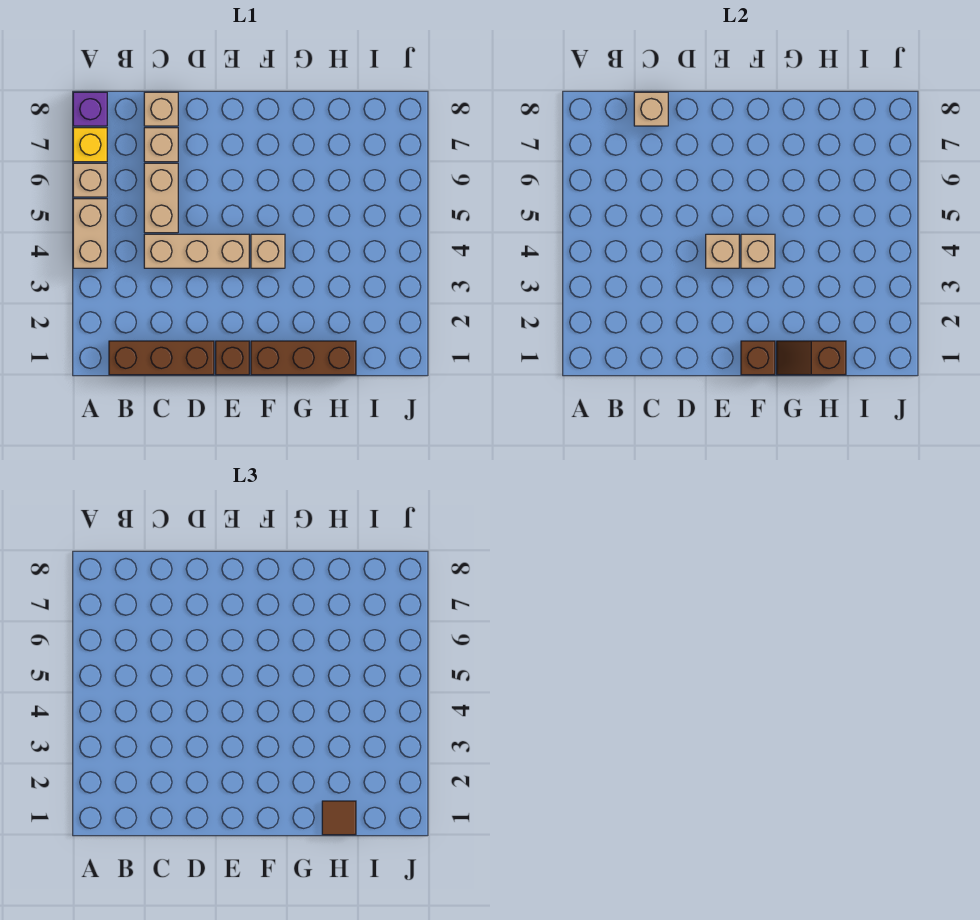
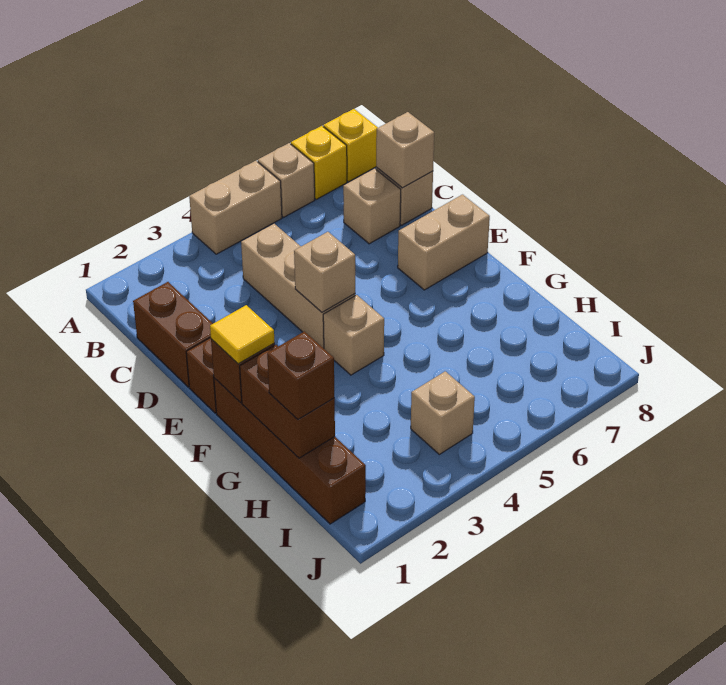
purple 1x1 brick [73,92,107,126] -> yellow 1x1 brick [323,109,378,182]
brown 1x3 brick [109,341,214,375] -> brown 1x2 brick [133,282,213,387]
tan 1x2 brick [144,163,178,233] -> tan 1x2 brick moved to [398,195,490,290]
brown 1x3 brick [251,341,356,375] -> brown 1x4 brick [214,378,366,524]
none -> yellow 1x1 tile [210,305,275,364]
tan 1x1 brick [741,234,775,268] -> tan 1x1 brick moved to [411,371,475,454]
brown 1x2 slope [777,341,846,375] -> brown 1x2 brick [240,345,335,458]
brown 1x1 tile [322,801,356,835] -> brown 1x1 brick [267,331,334,419]

